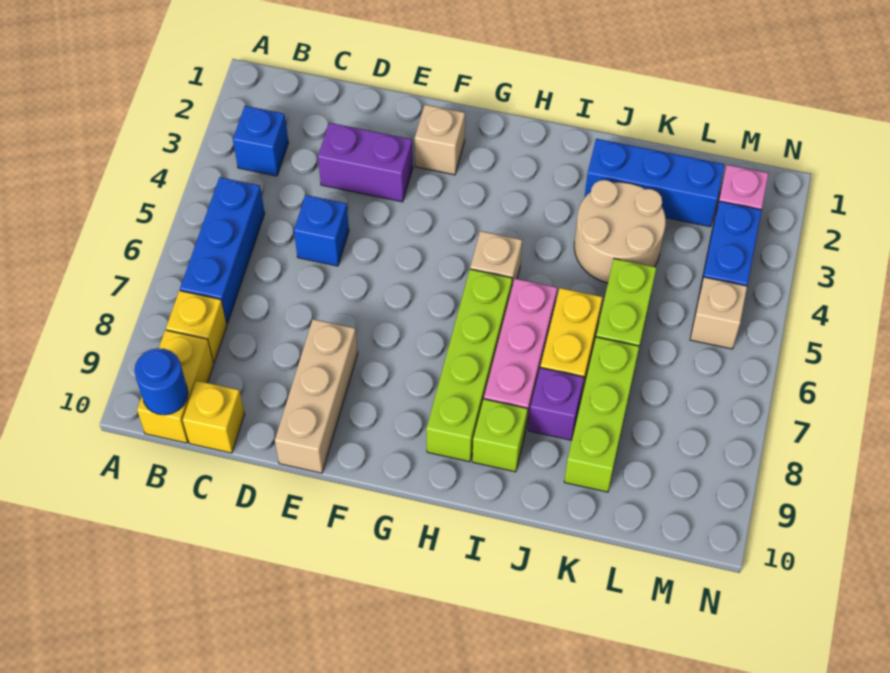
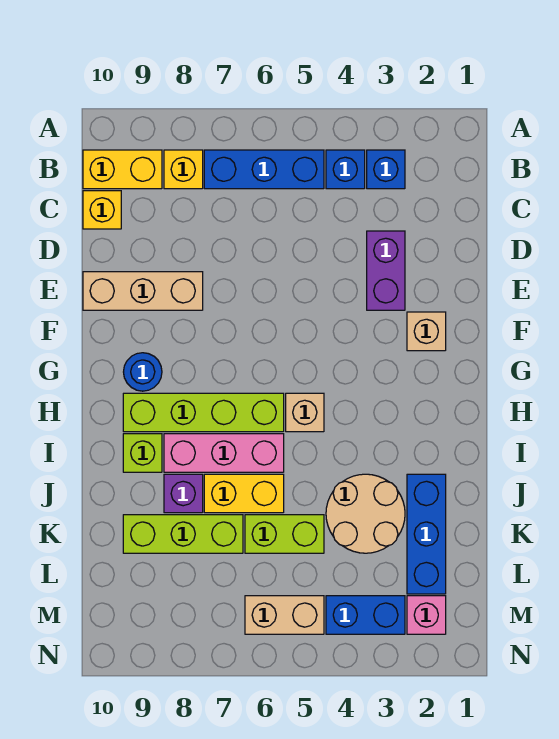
blue 1x1 round brick [134,348,188,415] -> blue 1x1 round brick moved to [124,353,162,391]
blue 1x1 brick [294,195,349,266] -> blue 1x1 brick moved to [326,150,365,189]
tan 1x1 brick [690,277,747,349] -> tan 1x2 brick [245,596,324,634]

